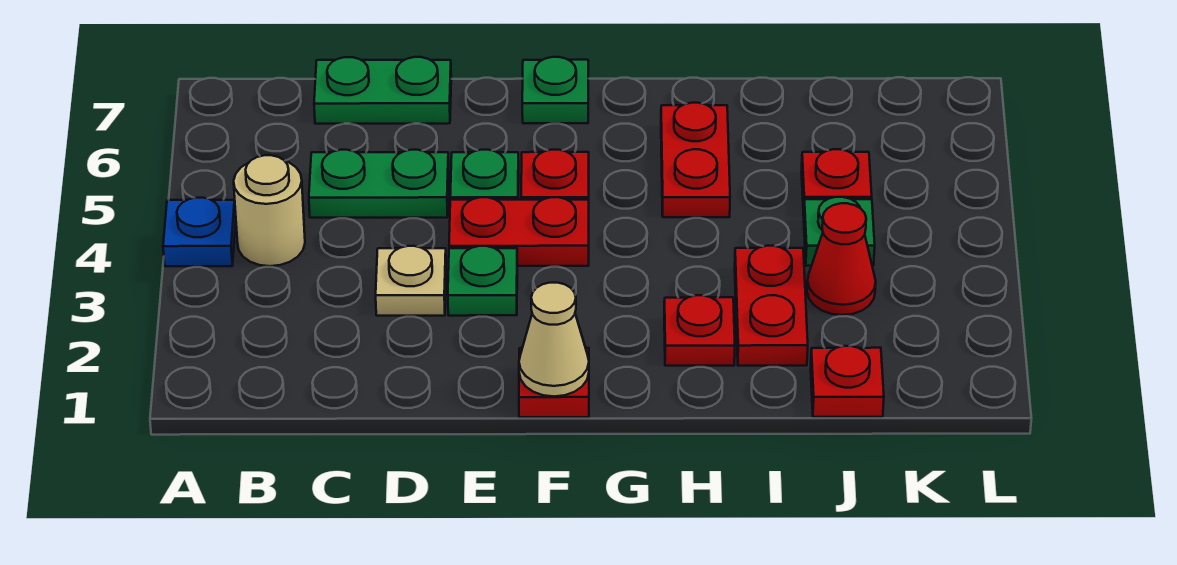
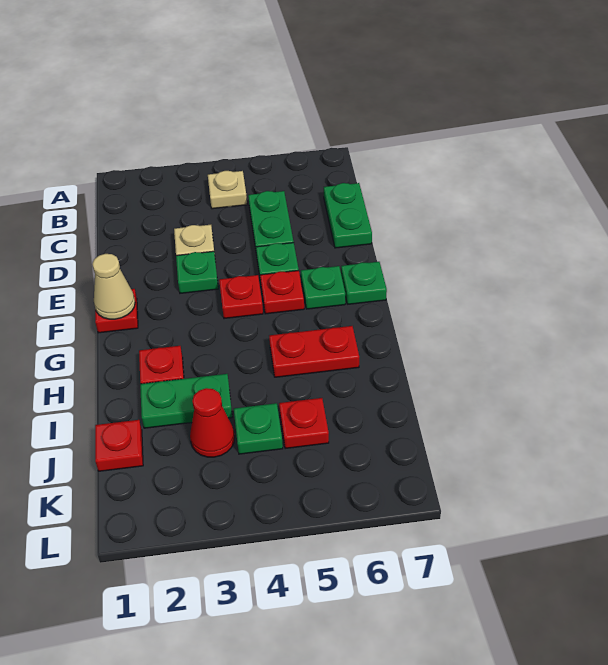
blue 1x1 plate [163,198,236,266] -> none
tan 1x1 round brick [234,155,305,266] -> tan 1x1 plate [208,171,247,209]
red 1x2 plate [449,197,589,266] -> red 1x1 plate [219,275,263,319]
none -> green 1x1 plate [301,266,345,309]
red 1x2 plate [735,246,808,366] -> green 1x2 plate [140,374,232,428]

